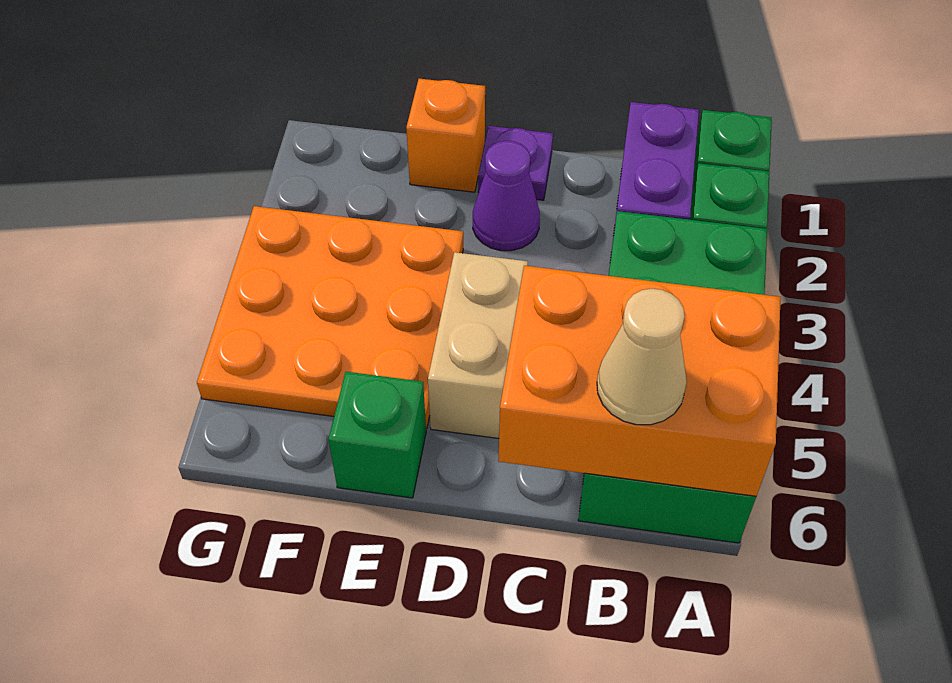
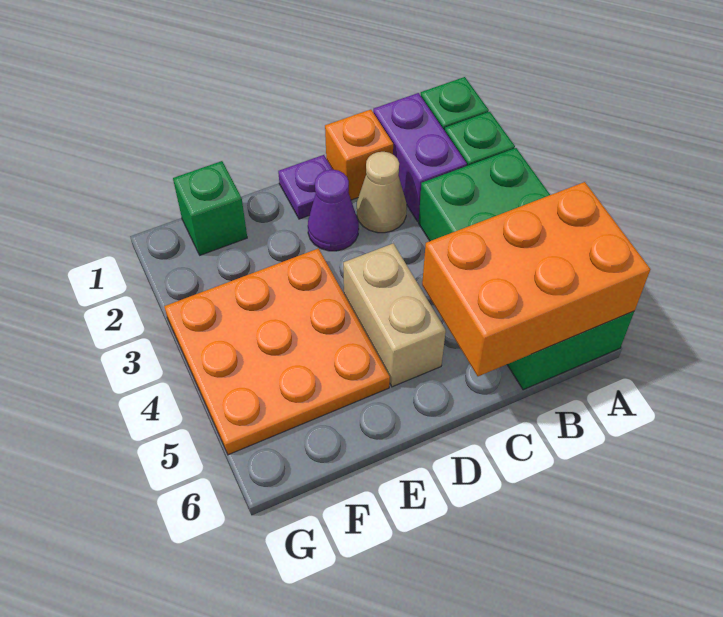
tan 1x1 cone [597,289,687,425] -> tan 1x1 cone moved to [356,152,407,233]
orange 1x1 brick [406,79,485,192] -> orange 1x1 brick moved to [325,110,393,200]
green 1x1 brick [329,372,426,498] -> green 1x1 brick moved to [173,161,247,255]

